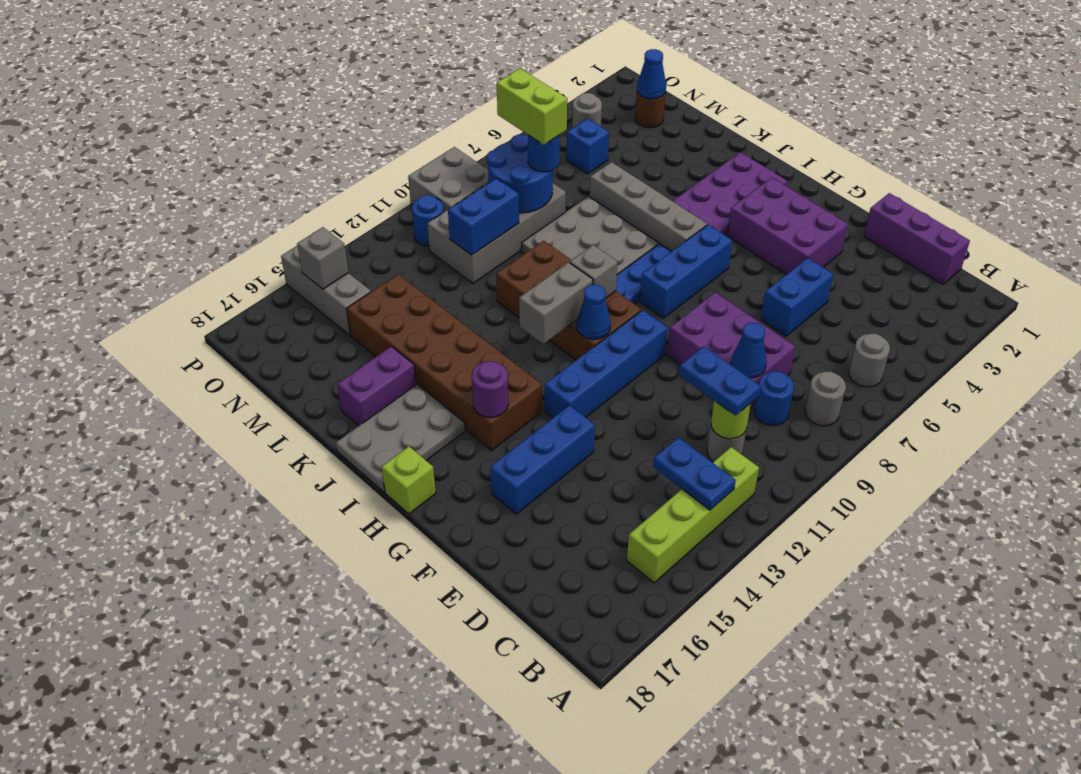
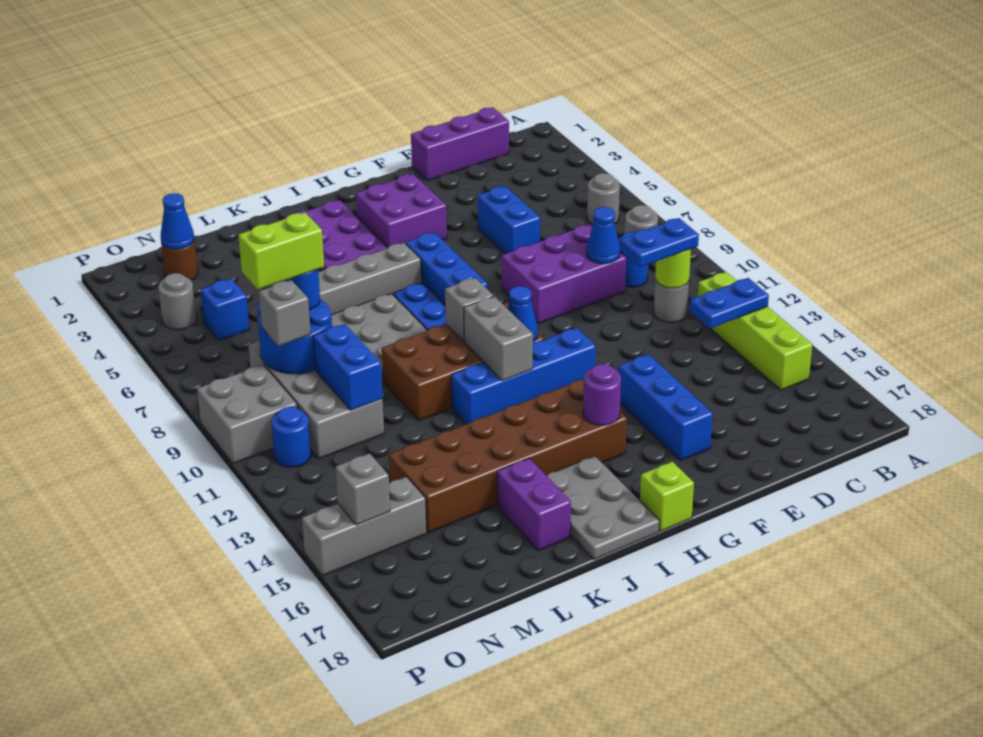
purple 2x3 brick [727,178,848,274] -> purple 2x2 brick [356,174,447,248]
blue 1x4 brick [544,310,667,418] -> blue 1x4 brick turned to [451,328,596,424]
none -> grey 1x1 brick [259,280,311,346]

